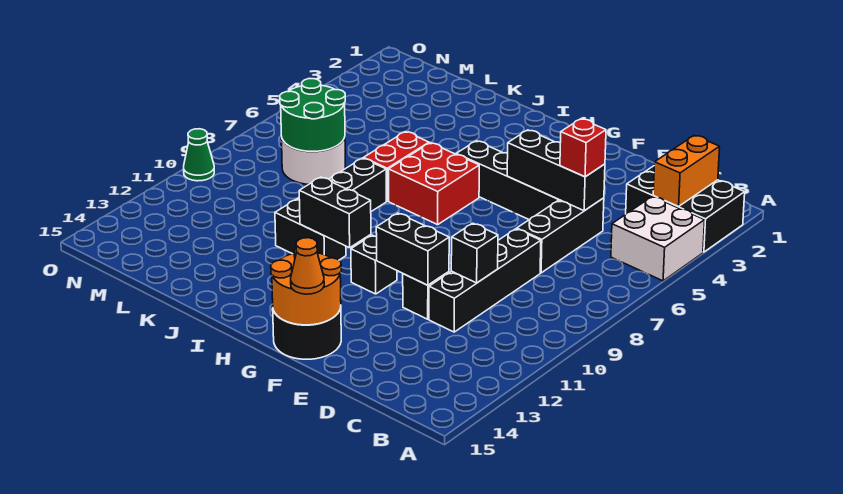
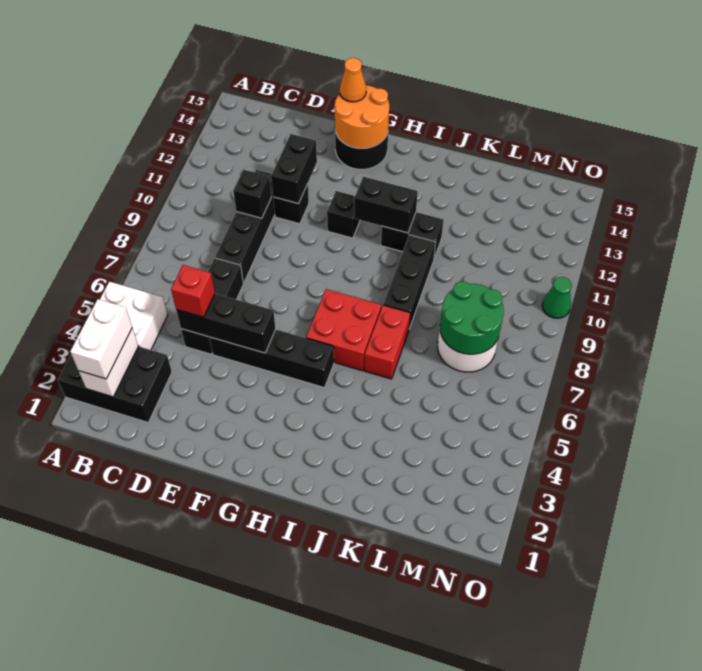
orange 1x2 brick [653,135,720,207] -> white 1x2 brick [79,328,138,397]
none -> white 1x2 brick [70,299,132,379]
black 1x2 brick [376,213,449,285] -> black 1x2 brick turned to [271,134,317,204]

